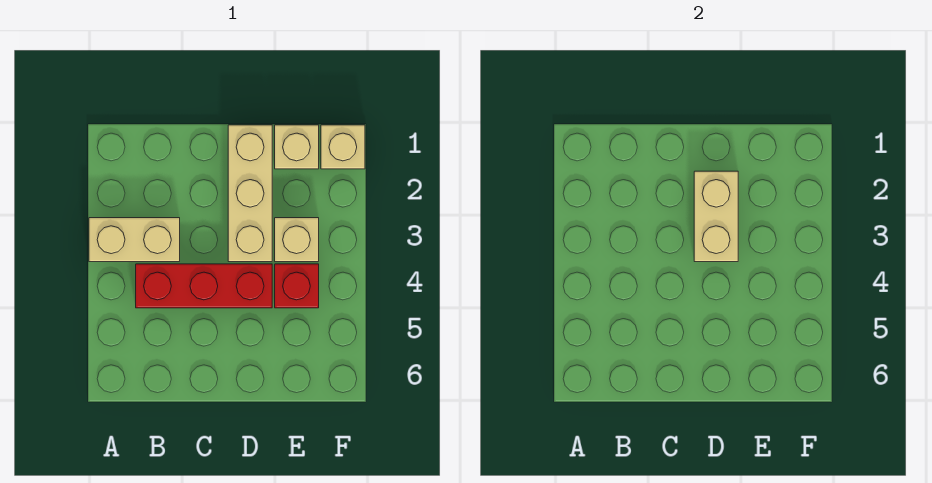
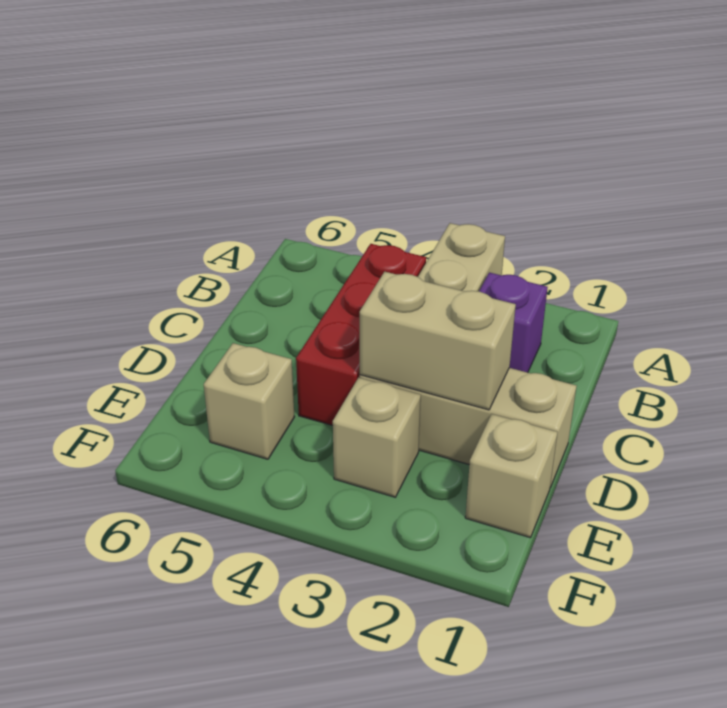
none -> purple 1x1 brick [479,273,548,373]
red 1x1 brick [275,264,319,308] -> none
tan 1x1 brick [321,125,365,169] -> tan 1x1 brick moved to [204,343,295,459]

